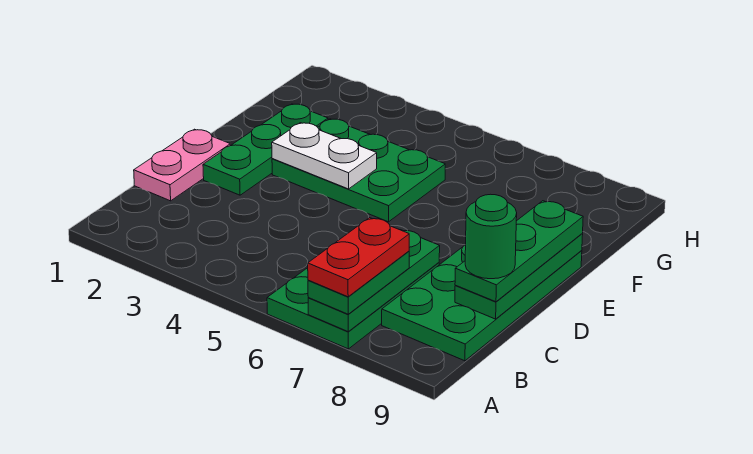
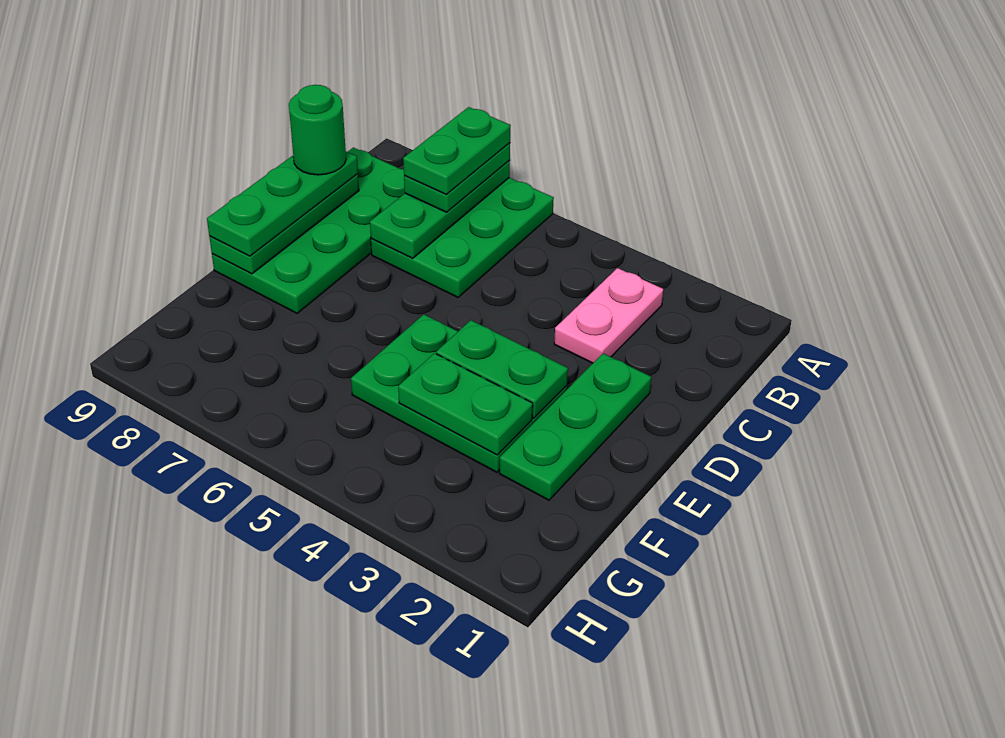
red 1x2 plate [308,218,409,297] -> green 1x2 plate [403,107,511,195]
pink 1x2 plate [134,129,230,201] -> pink 1x2 plate moved to [554,268,663,363]
white 1x2 plate [272,123,377,189] -> green 1x2 plate [436,320,568,418]
none -> green 1x2 plate [398,353,533,455]

